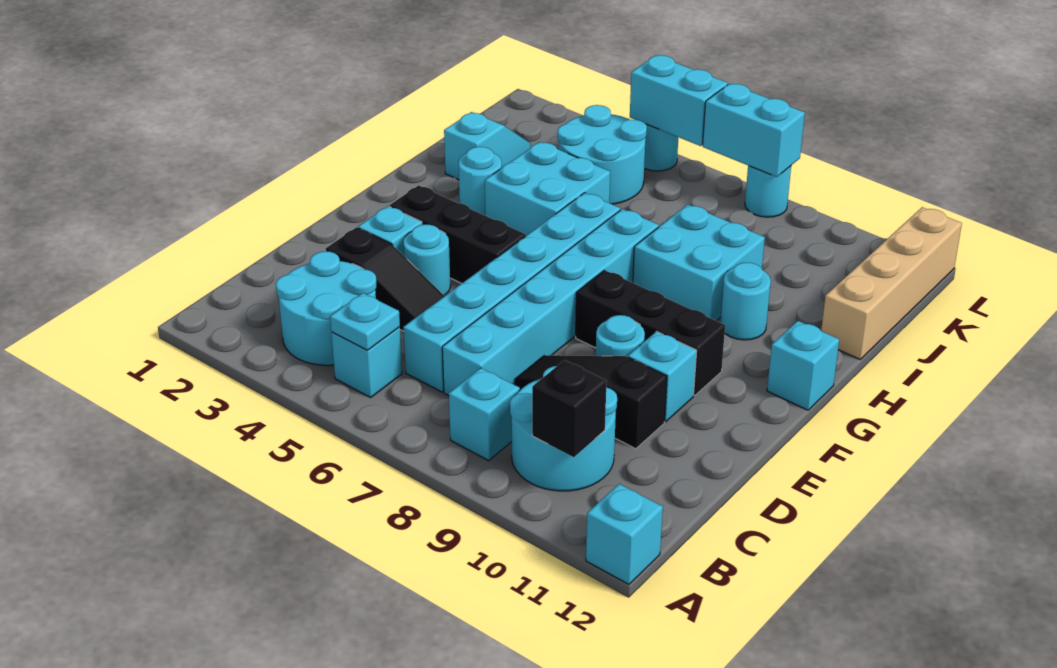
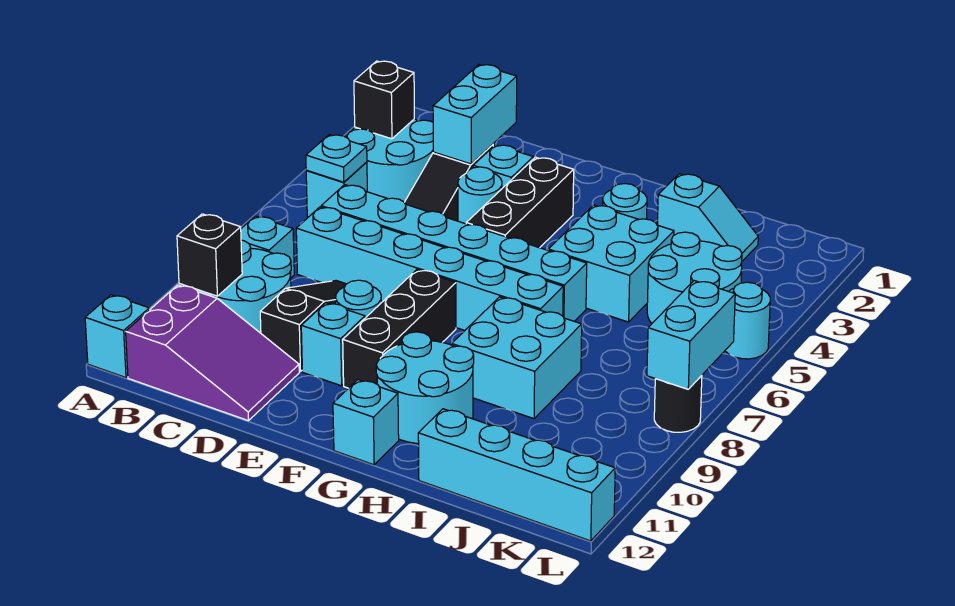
none -> black 1x1 brick [354,61,414,139]
none -> purple 2x3 slope [126,285,299,421]
cyan 1x1 round brick [720,262,771,340] -> cyan 2x2 round brick [376,332,474,444]
tan 1x4 brick [821,207,962,359] -> cyan 1x4 brick [418,409,615,541]
cyan 1x2 brick [630,55,728,146] -> cyan 1x2 brick moved to [433,65,517,164]
cyan 1x1 round brick [745,166,791,217] -> black 1x1 round brick [654,376,702,432]

